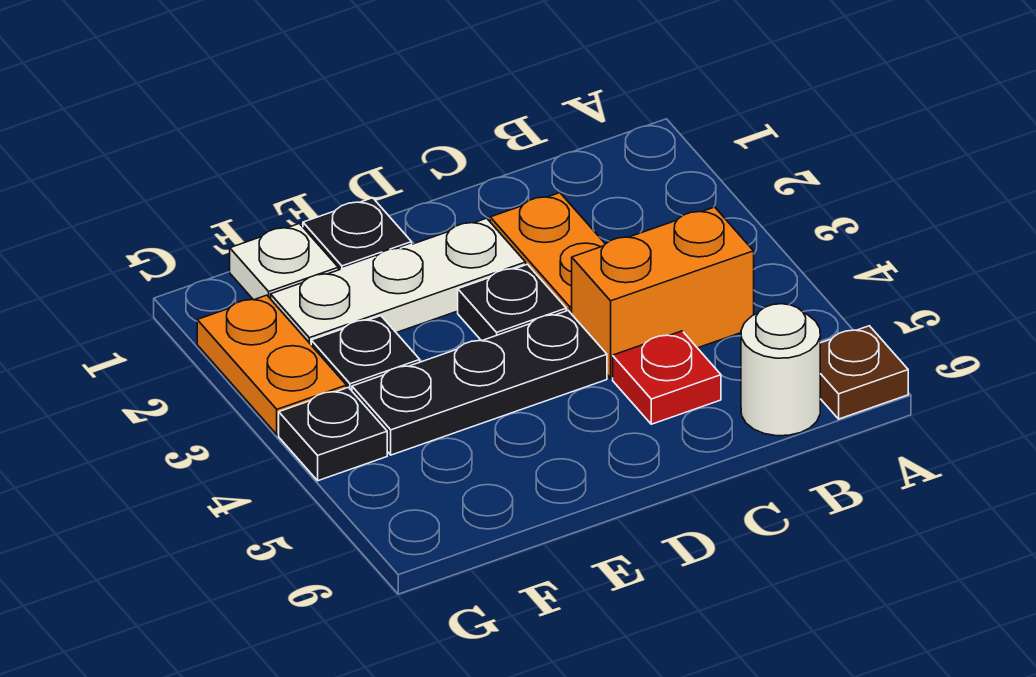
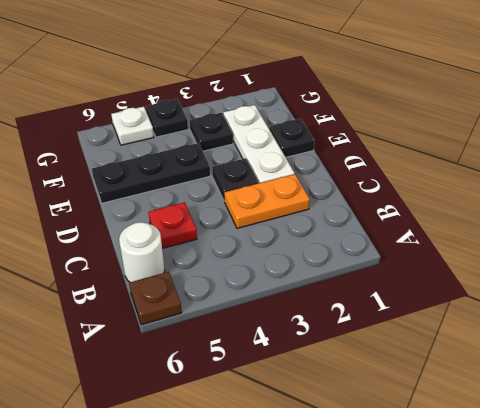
orange 1x2 brick [572,207,754,378] -> none
black 1x3 plate [352,311,607,455] -> black 1x3 plate turned to [92,143,210,203]
white 1x1 plate [230,224,338,300] -> white 1x1 plate moved to [111,107,154,145]
orange 1x2 plate [197,295,347,435] -> none

